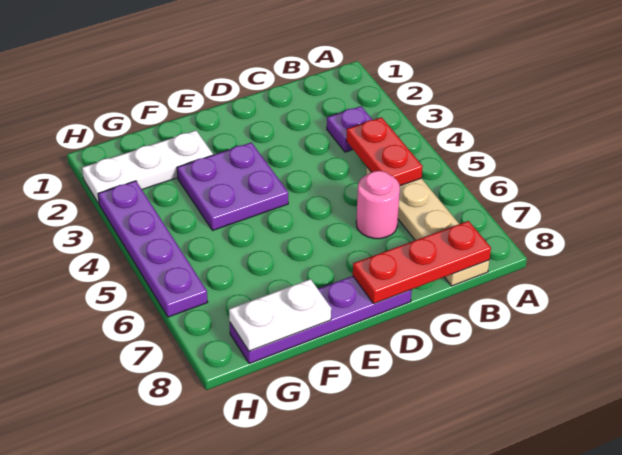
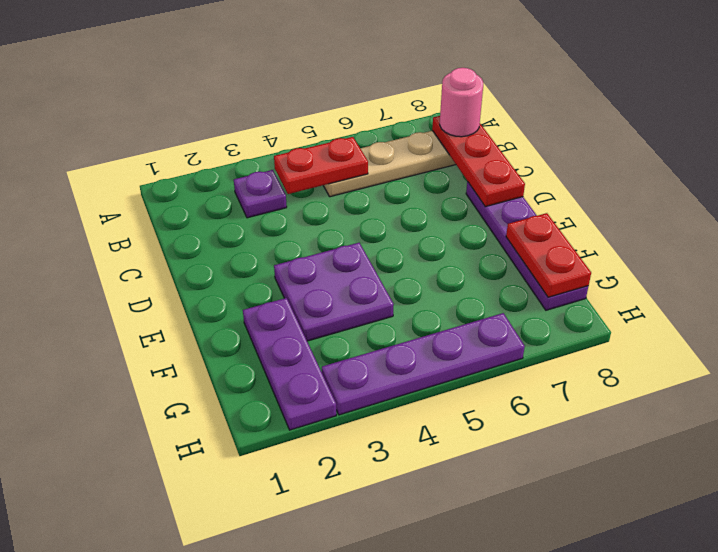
pink 1x1 round brick [356,171,400,239] -> pink 1x1 round brick moved to [440,68,483,137]
white 1x3 plate [82,131,213,204] -> purple 1x3 plate [243,298,336,430]
white 1x2 plate [229,279,331,351] -> red 1x2 plate [506,213,591,297]

